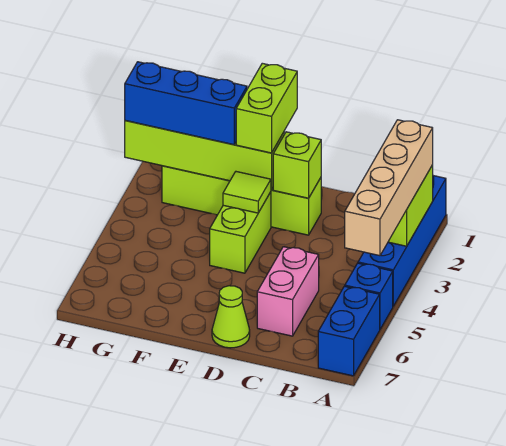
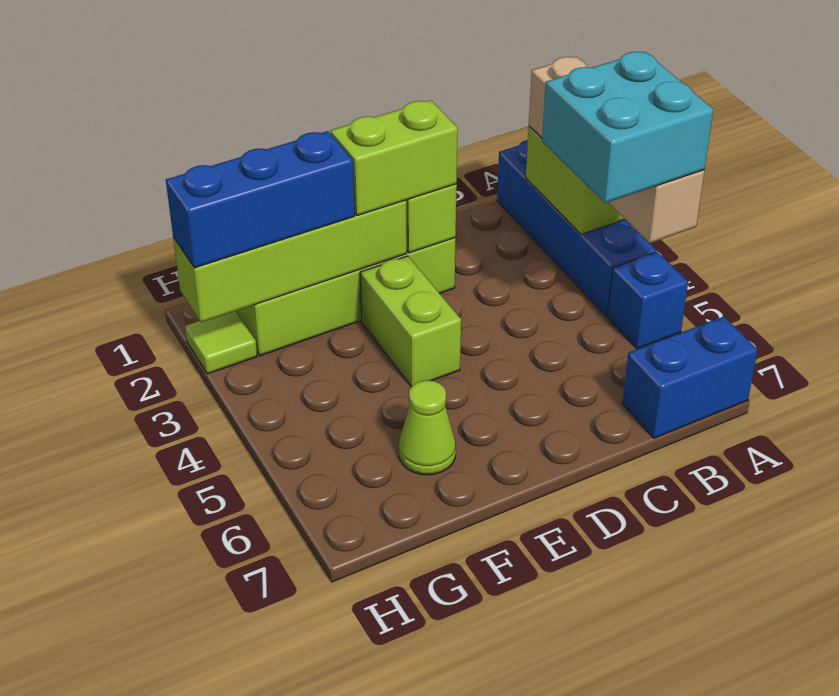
none -> cyan 2x2 brick [542,52,713,203]
blue 1x2 brick [318,286,380,376] -> blue 1x2 brick turned to [622,317,758,438]
pink 1x2 brick [257,247,319,336] -> none
lime 1x1 cone [212,286,250,348] -> lime 1x1 cone moved to [399,380,456,475]
lime 1x2 brick [236,63,297,153] -> lime 1x2 brick turned to [331,100,458,216]
lime 1x1 tile [223,172,271,213] -> lime 1x1 tile moved to [185,311,257,374]

